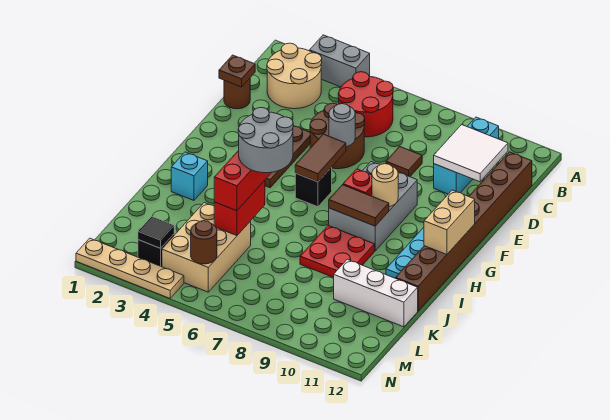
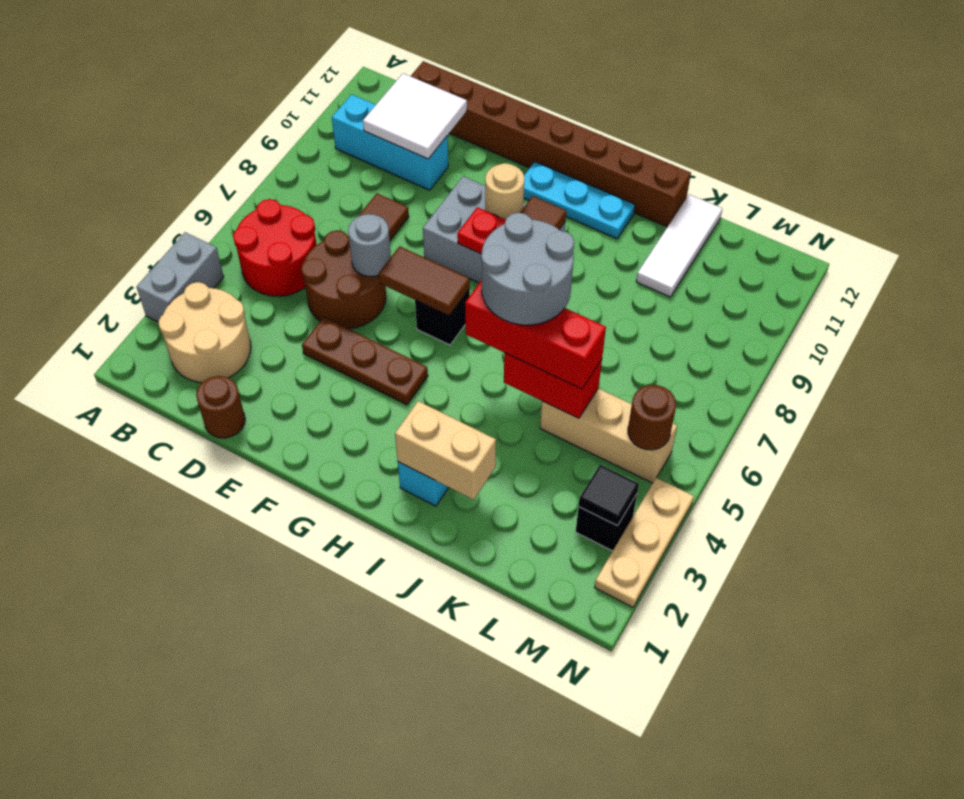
brown 1x1 plate [219,55,255,87] -> none
tan 1x2 brick [424,190,475,254] -> tan 1x2 brick moved to [395,401,496,500]
red 2x2 plate [300,225,375,278] -> none
tan 2x3 brick [162,203,251,292] -> tan 1x3 brick [540,388,677,483]
white 1x3 brick [334,259,418,327] -> white 1x3 tile [636,194,722,297]
tan 1x4 plate [76,238,184,298] -> tan 1x3 plate [594,478,694,607]

